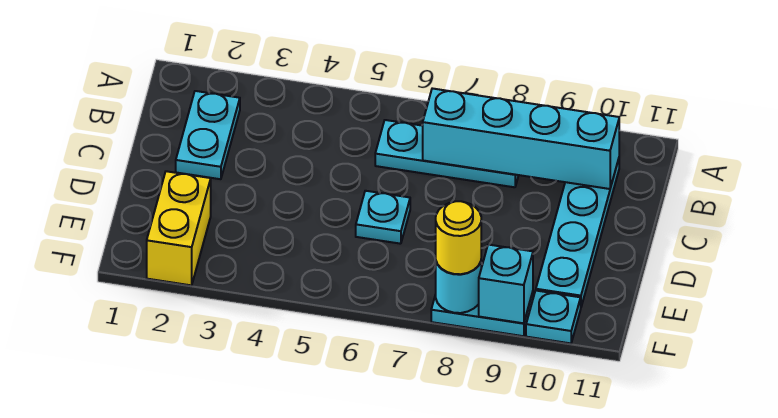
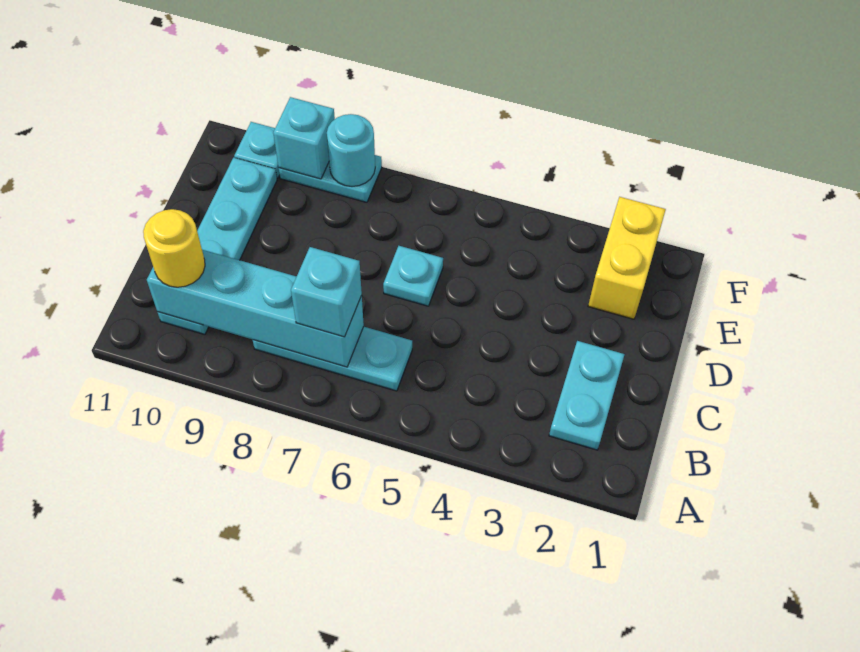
none -> cyan 1x1 brick [291,247,362,337]
yellow 1x1 round brick [436,201,481,274] -> yellow 1x1 round brick moved to [143,209,205,287]

